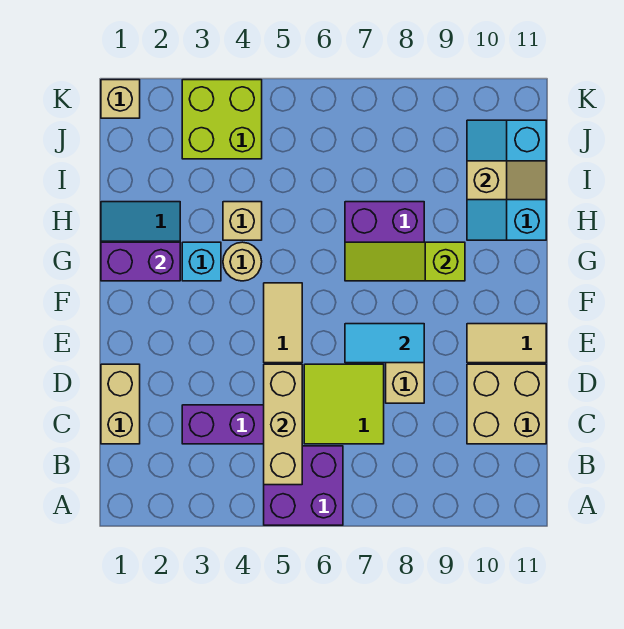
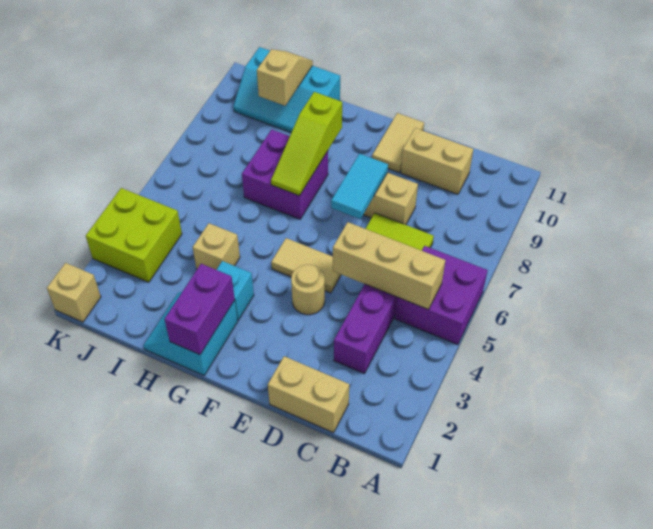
tan 2x2 brick [467,364,546,444] -> tan 1x2 brick [401,128,473,194]
tan 1x1 round brick [223,242,262,281] -> tan 1x1 round brick moved to [291,265,325,315]

